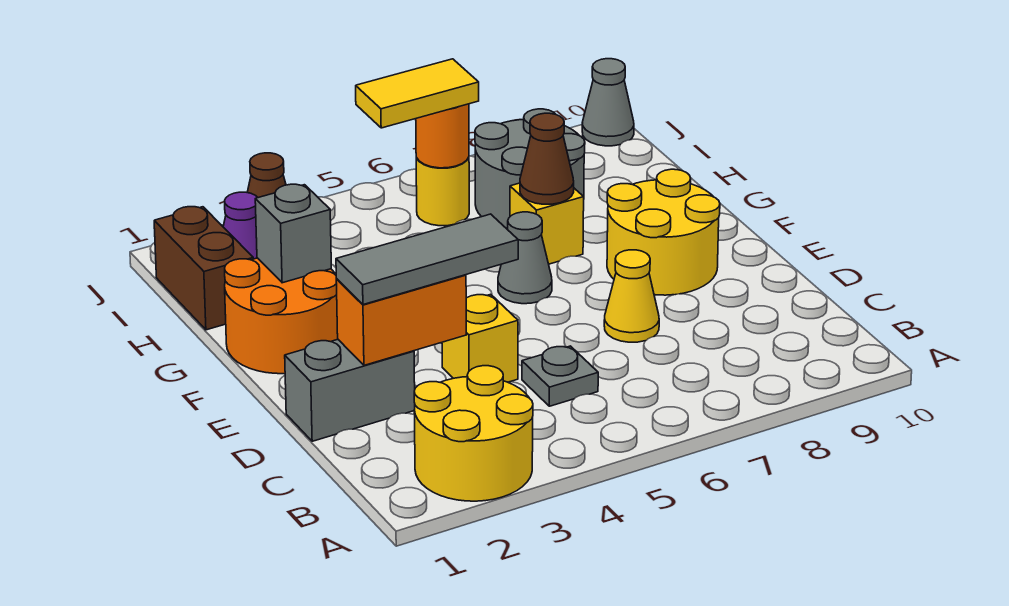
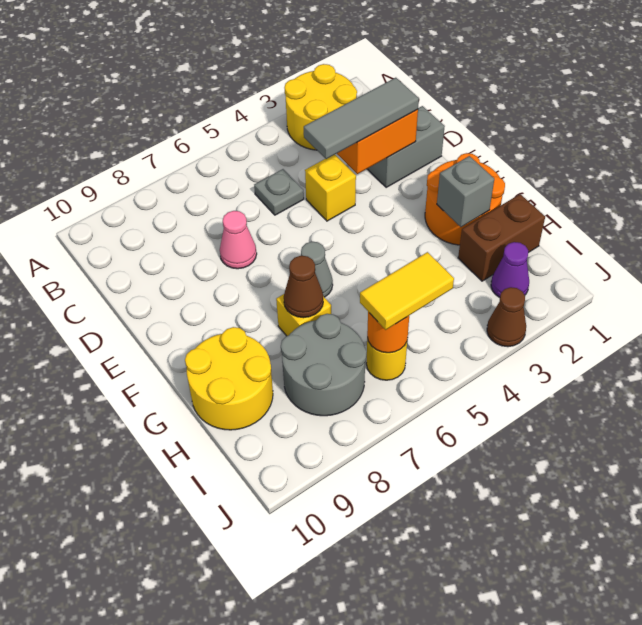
yellow 1x1 cone [604,250,659,342] -> pink 1x1 cone [220,211,257,269]
yellow 2x2 round brick [607,169,720,295] -> yellow 2x2 round brick moved to [185,327,273,430]
brown 1x2 brick [154,207,253,330] -> brown 1x2 brick turned to [458,194,545,281]
grey 1x1 cone [582,59,634,146] -> none

